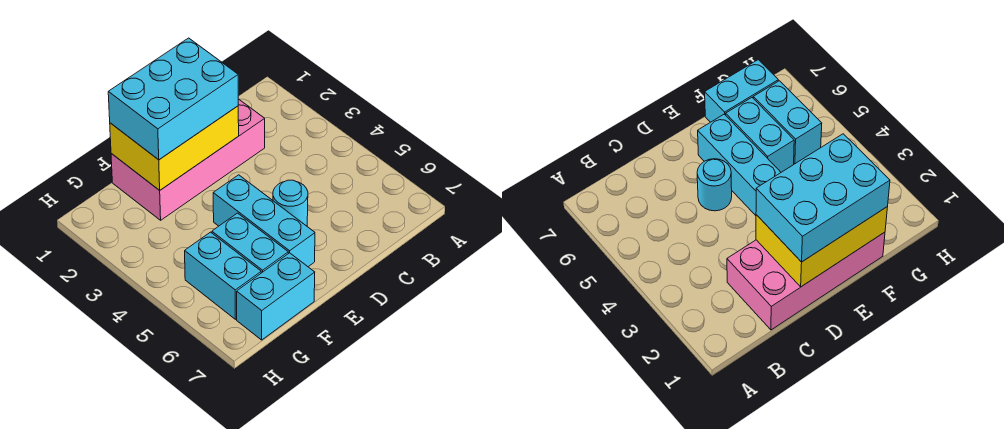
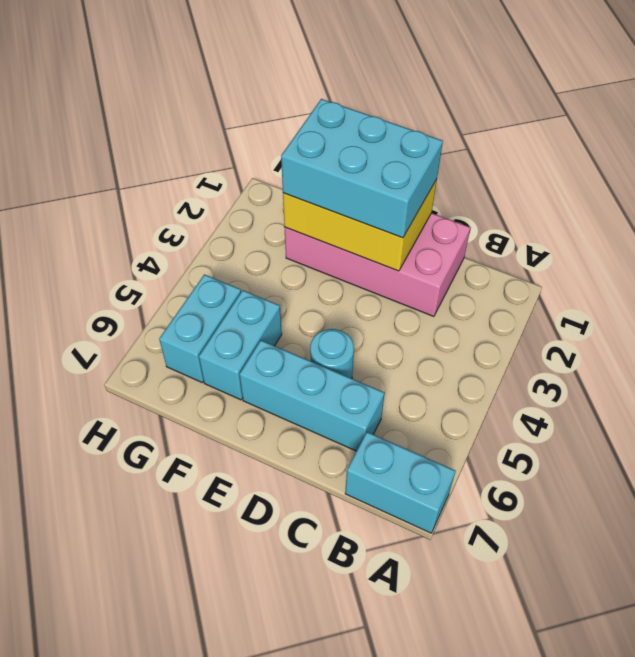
cyan 1x3 brick [213,175,315,267] -> cyan 1x3 brick turned to [239,340,384,451]
cyan 1x2 brick [237,253,315,340] -> cyan 1x2 brick moved to [345,432,456,533]

